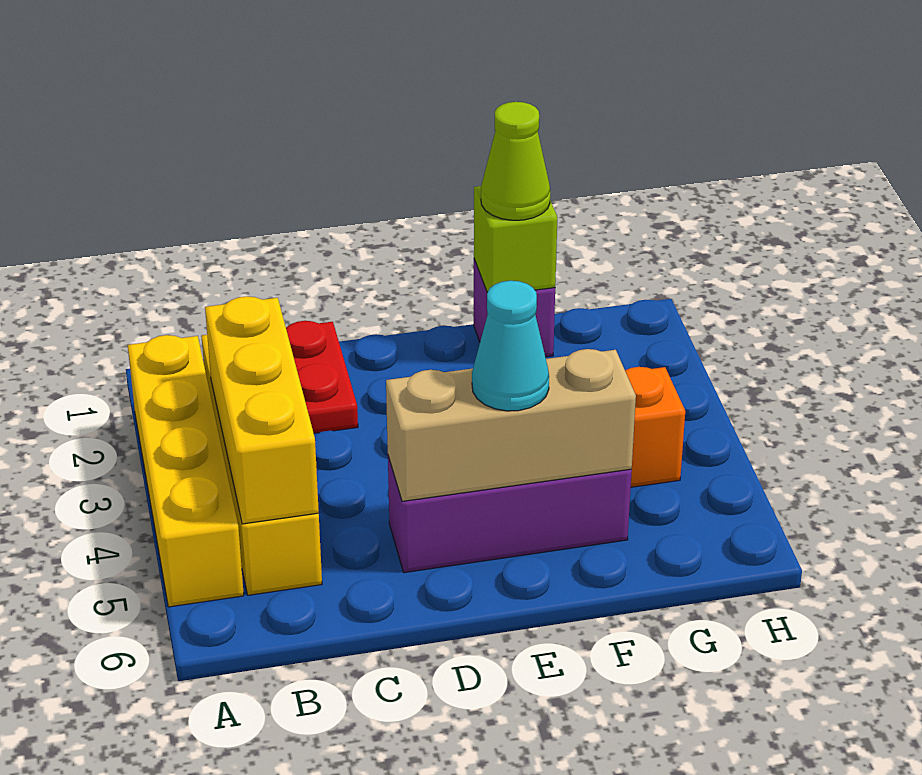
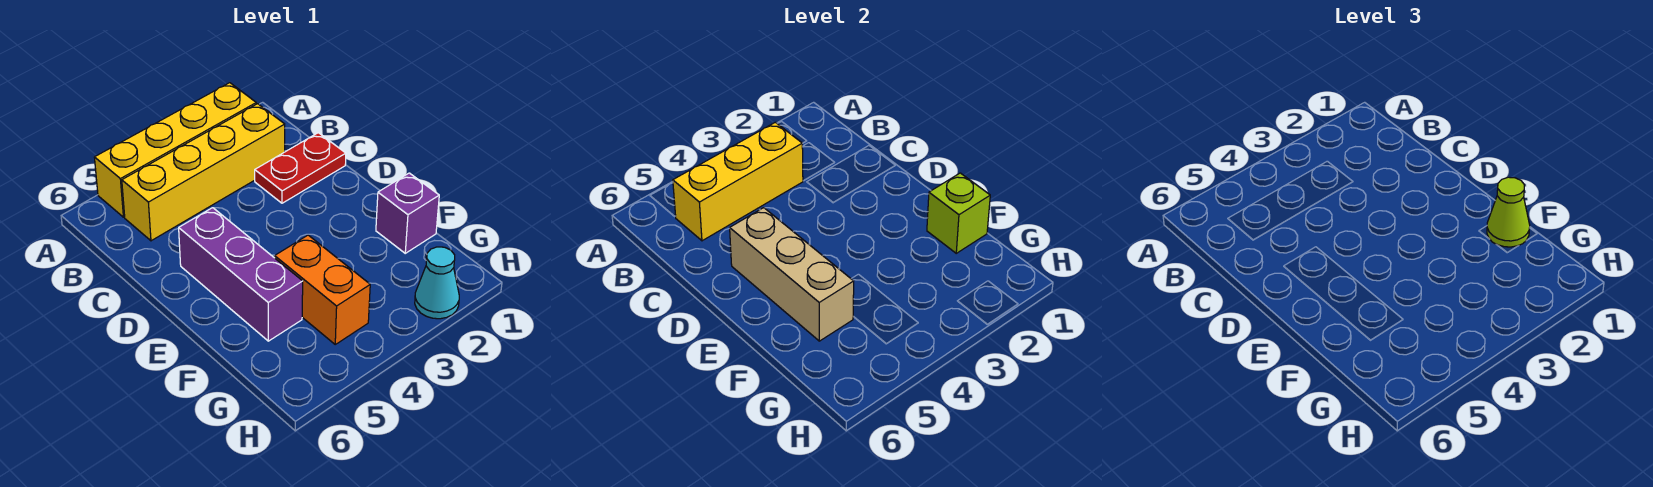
cyan 1x1 cone [472,281,549,411] -> cyan 1x1 cone moved to [415,247,459,319]

